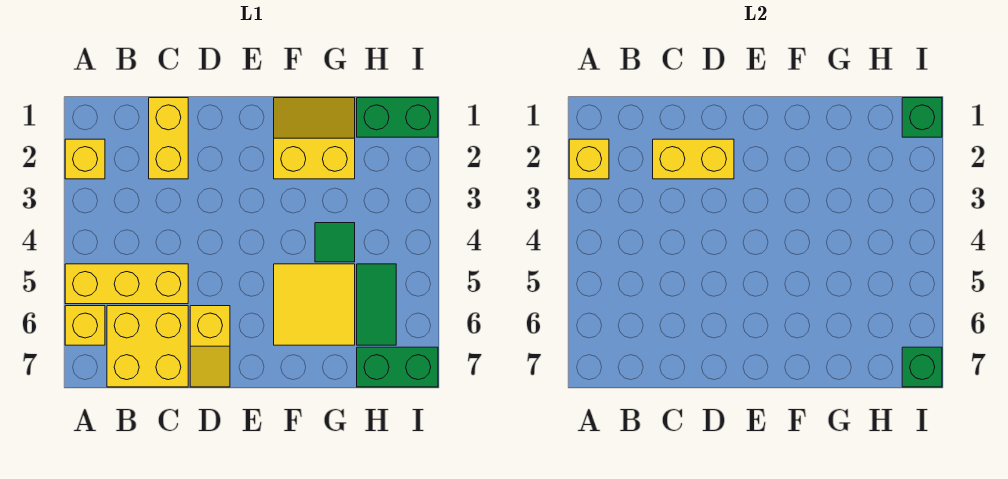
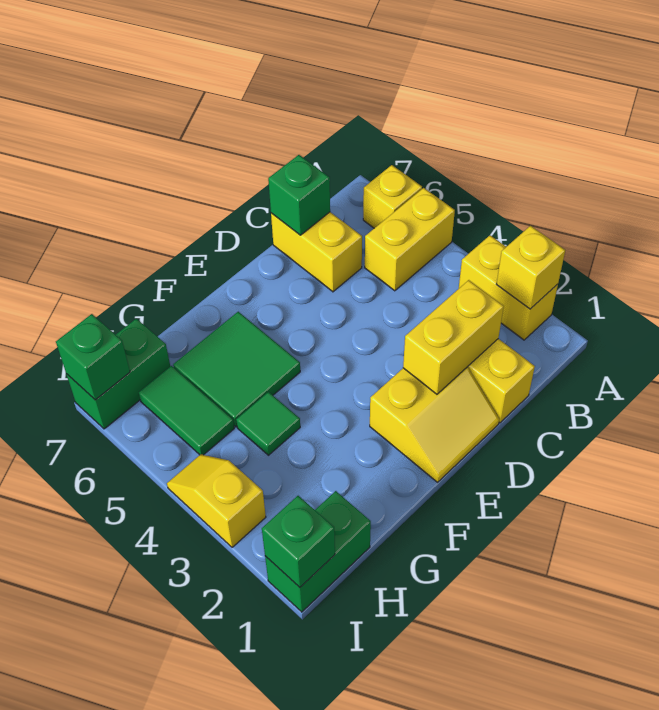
yellow 1x1 brick [65,139,105,179] -> yellow 1x2 brick [459,235,558,340]
yellow 1x3 brick [65,264,188,304] -> yellow 1x2 brick [365,188,455,291]
yellow 2x2 brick [107,306,188,387] -> yellow 1x2 brick [271,212,362,292]
none -> green 1x1 brick [268,155,330,235]
yellow 1x2 slope [190,306,230,387] -> yellow 1x2 slope moved to [167,454,266,547]
yellow 2x2 slope [274,98,355,179] -> yellow 2x2 slope moved to [370,367,499,482]
yellow 2x2 tile [274,264,355,345] -> green 2x2 tile [173,312,300,427]

